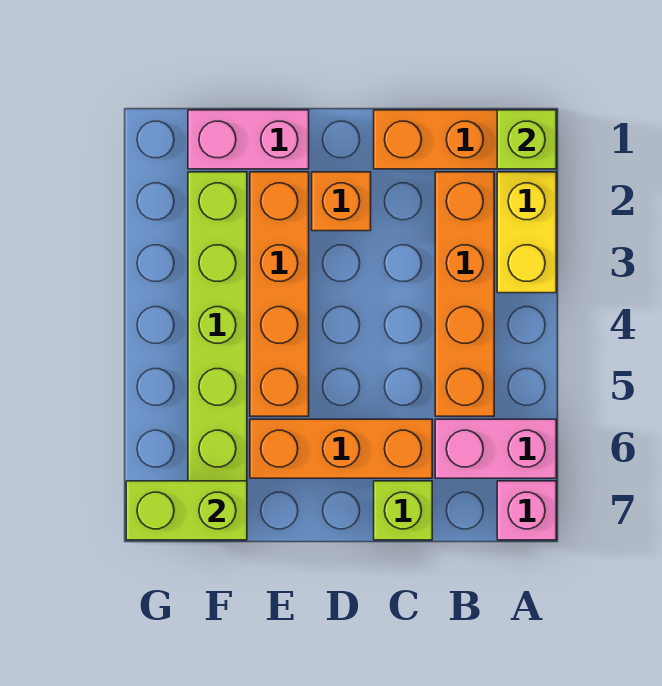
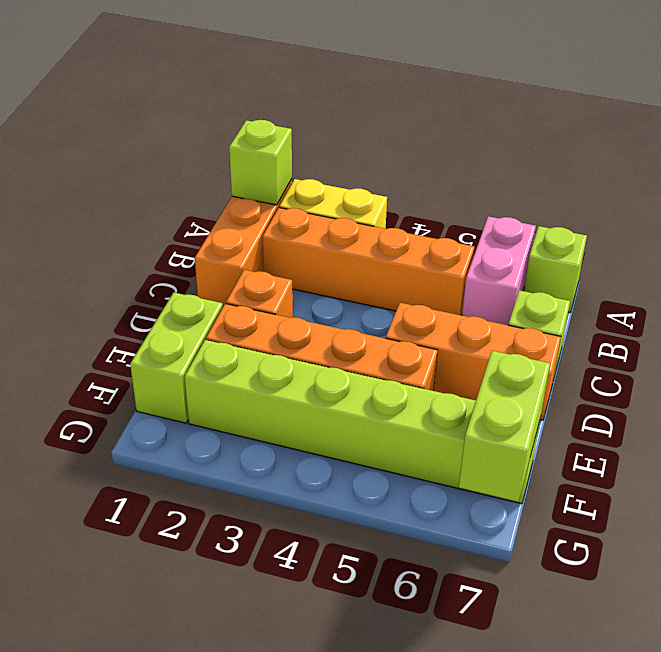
pink 1x1 brick [497,481,556,540] -> lime 1x1 brick [524,226,587,312]
orange 1x3 brick [250,419,432,478] -> orange 1x3 brick turned to [386,303,561,420]
pink 1x2 brick [188,110,309,169] -> lime 1x2 brick [130,293,223,423]

